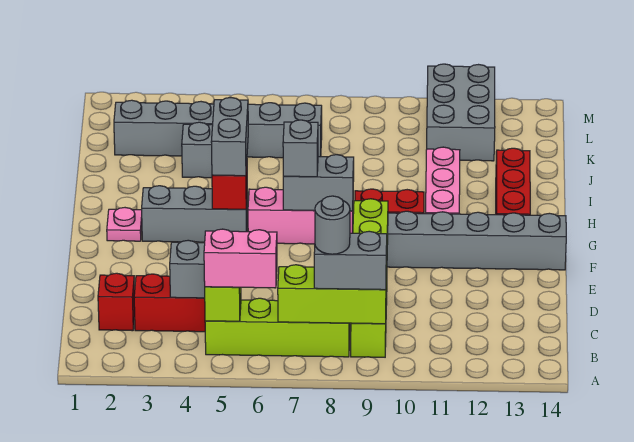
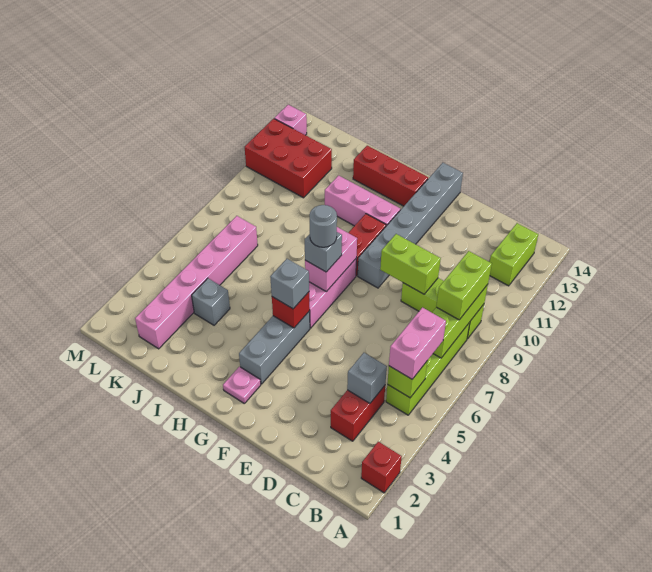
grey 1x2 brick [314,231,387,290] -> lime 1x2 brick [436,251,492,320]
grey 1x1 round brick [315,196,350,254] -> grey 1x1 round brick moved to [310,205,337,247]
none -> lime 1x2 brick [490,223,538,286]
red 1x1 brick [98,273,135,331] -> red 1x1 brick moved to [361,442,402,493]
grey 1x2 brick [211,98,248,176] -> grey 1x1 brick [270,259,309,309]
grey 1x2 brick [283,155,354,211] -> pink 1x2 brick [305,227,357,292]
grey 1x6 brick [114,100,322,158] -> pink 1x6 brick [135,216,258,349]
grey 2x3 brick [427,64,495,161] -> red 2x3 brick [245,119,332,198]
none -> pink 1x1 brick [274,105,307,135]

